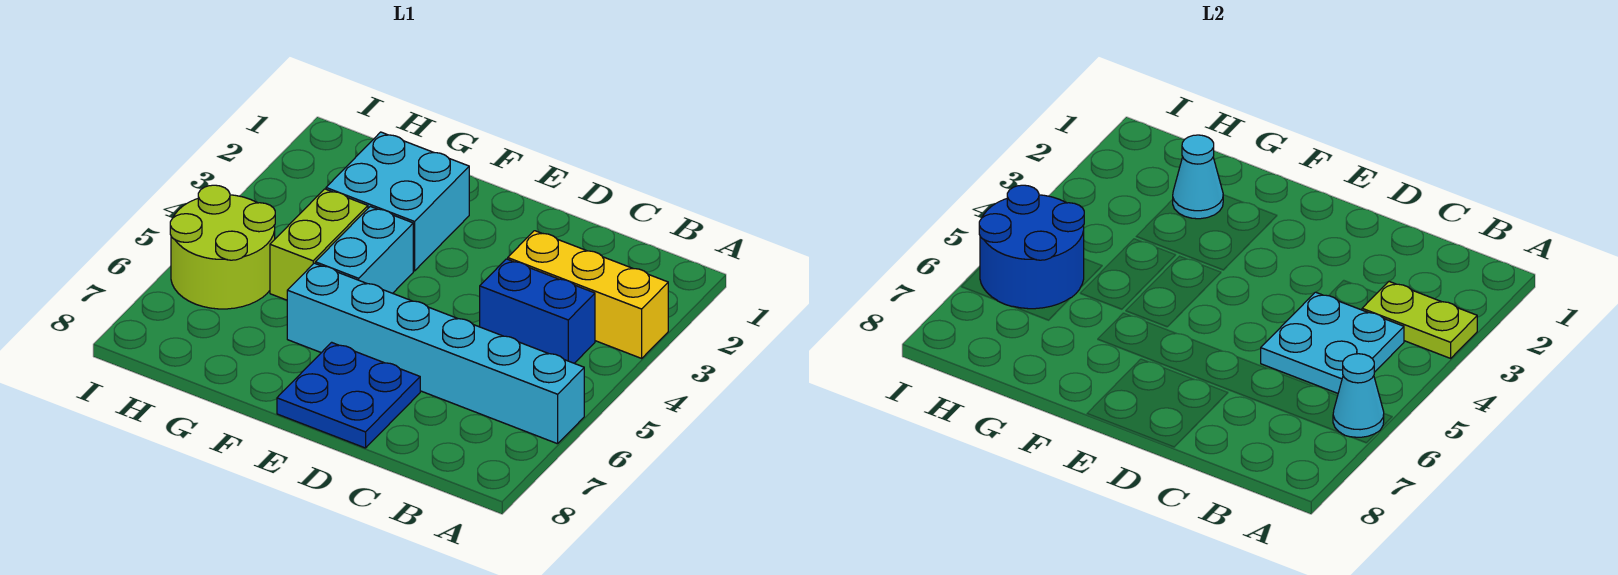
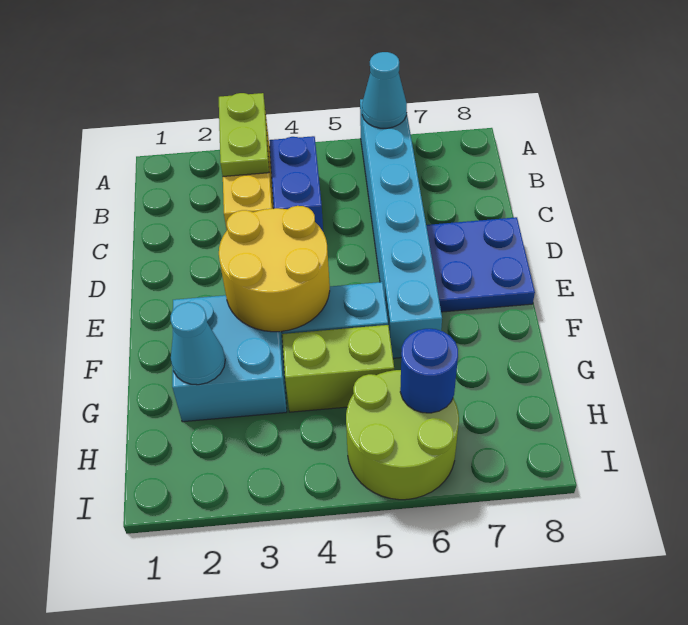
cyan 2x2 plate [1261,292,1404,393] -> none
none -> yellow 2x2 round brick [219,206,330,332]
blue 2x2 round brick [979,185,1084,309] -> blue 1x1 round brick [400,329,458,413]

